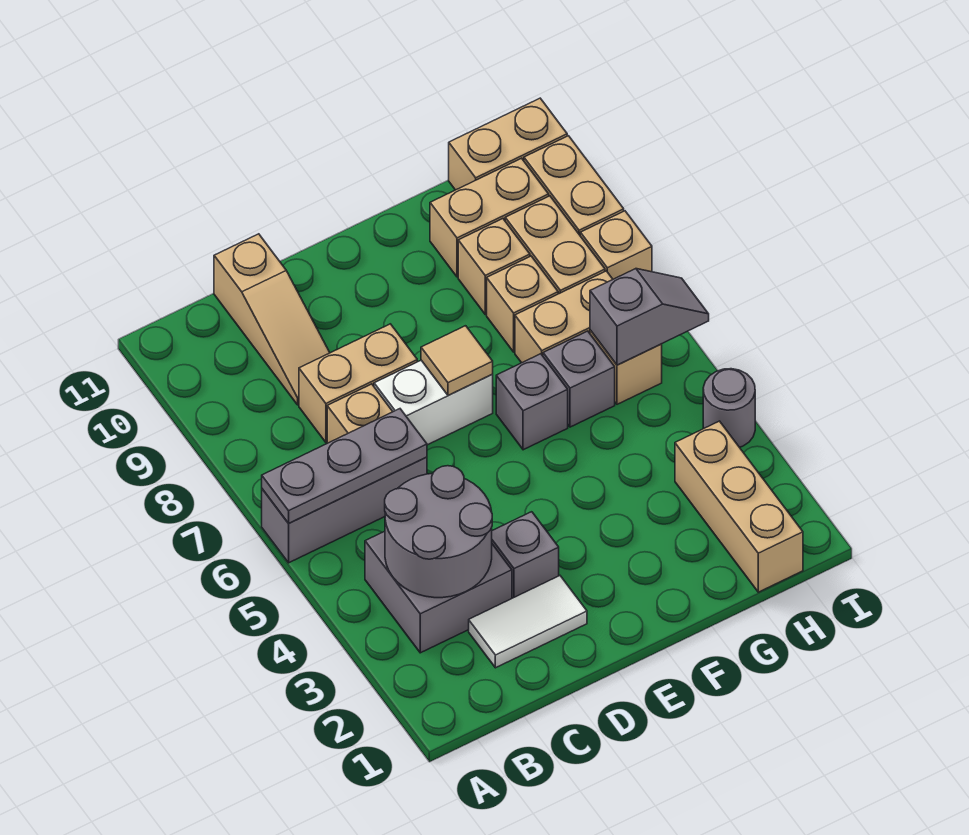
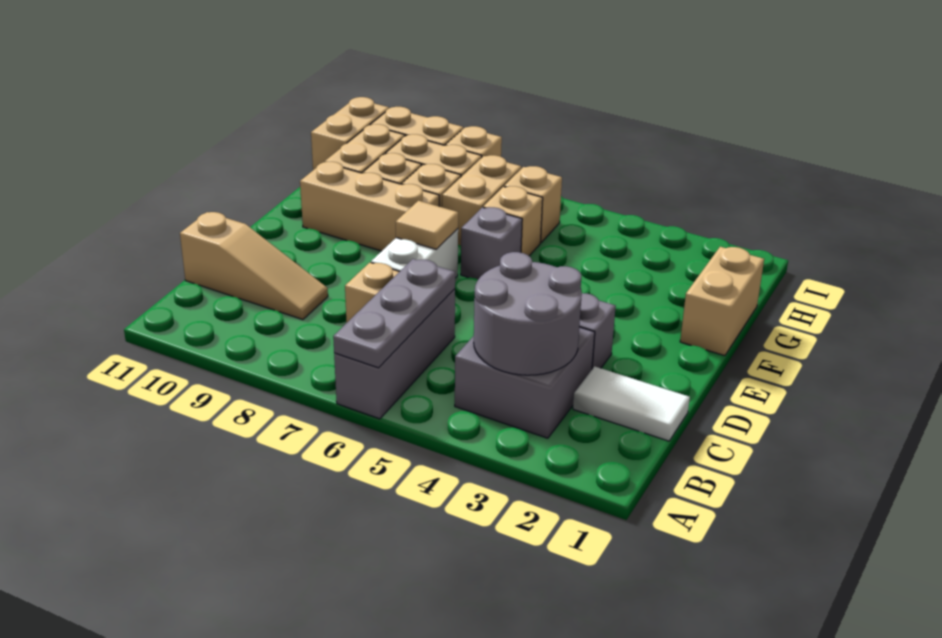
white 1x2 tile [469,576,587,668] -> white 1x2 tile turned to [573,366,690,441]
tan 1x2 brick [299,324,417,442] -> tan 1x2 brick moved to [680,247,764,356]
grey 1x1 brick [543,331,615,427] -> tan 1x1 brick [483,186,543,256]
tan 1x3 brick [675,421,803,592] -> tan 1x3 brick moved to [300,162,439,251]
grey 1x2 slope [590,269,709,365] -> none
grey 1x1 round brick [703,369,755,447] -> none

